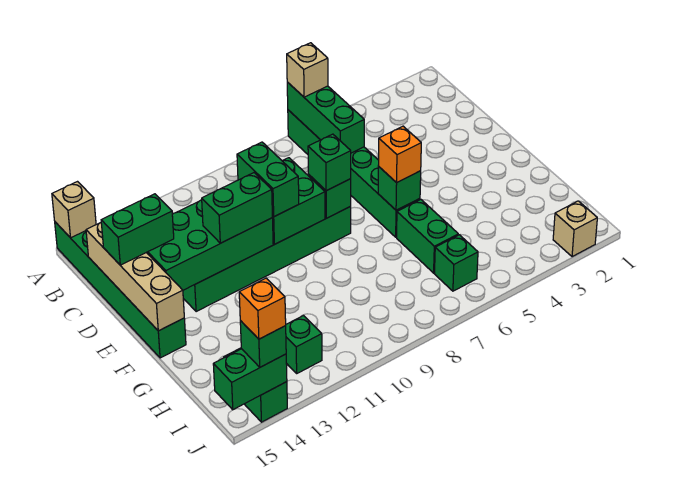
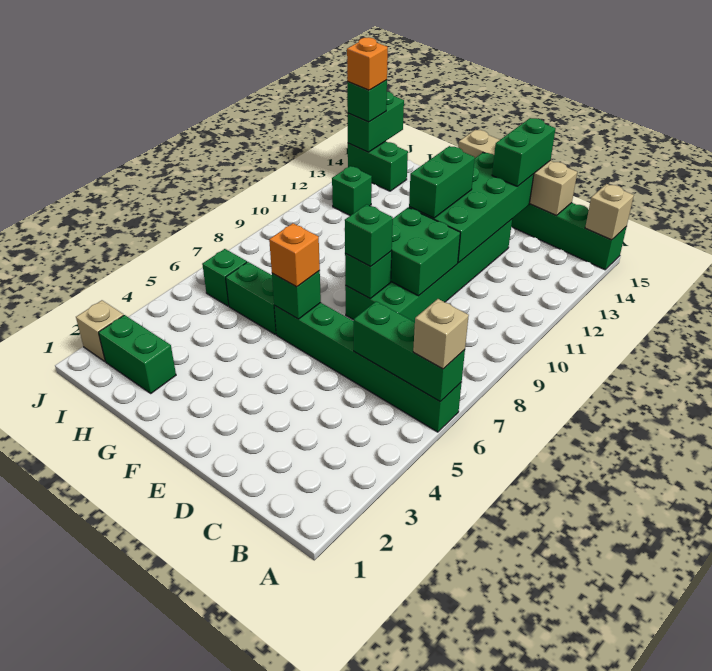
green 1x2 brick [237,142,299,217] -> green 1x2 brick moved to [98,315,176,393]

